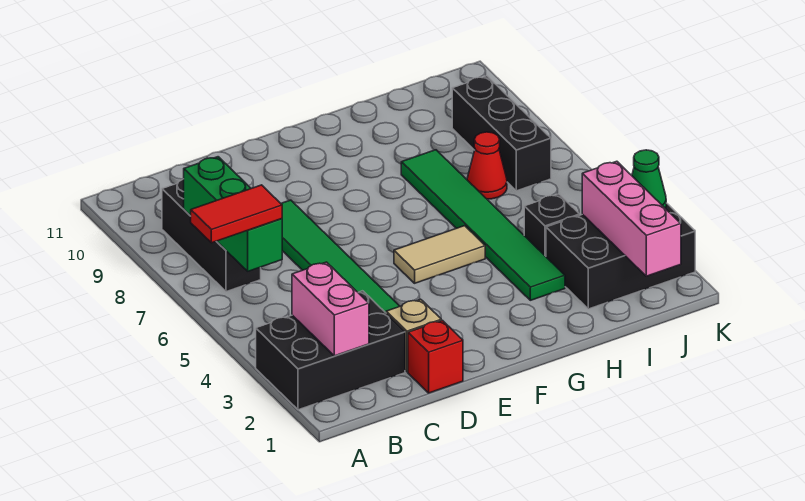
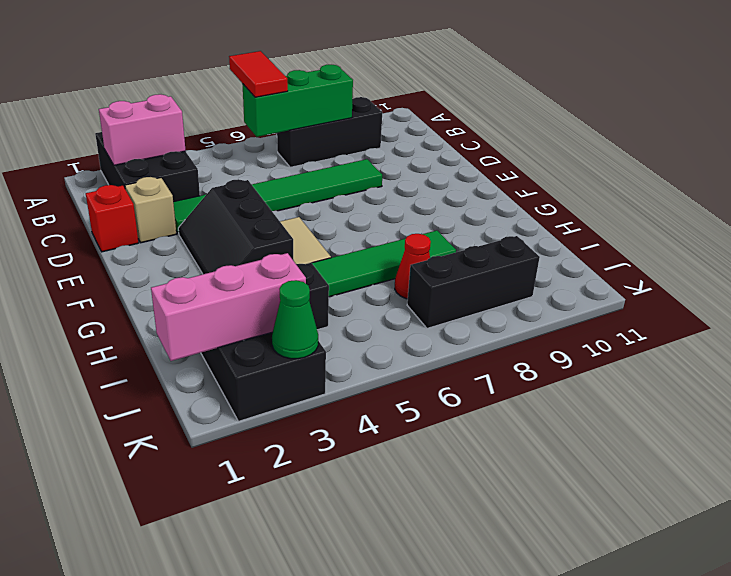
none -> black 2x3 slope [178,179,294,274]

